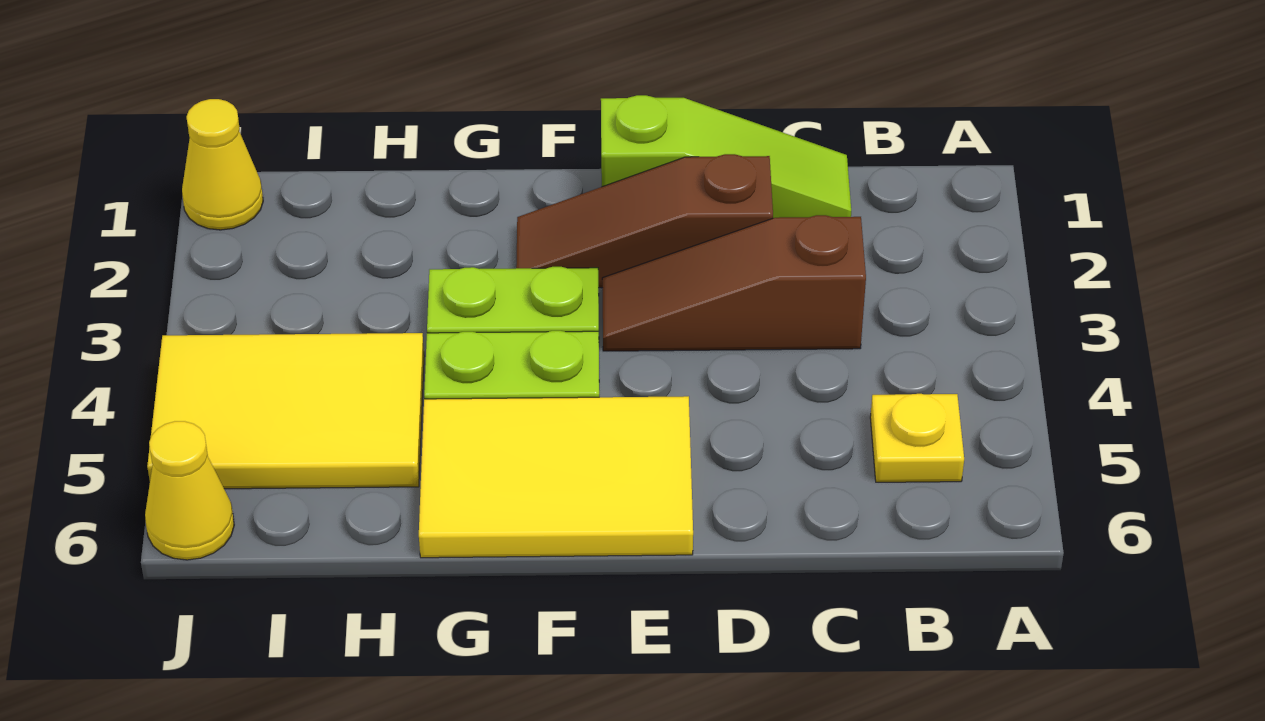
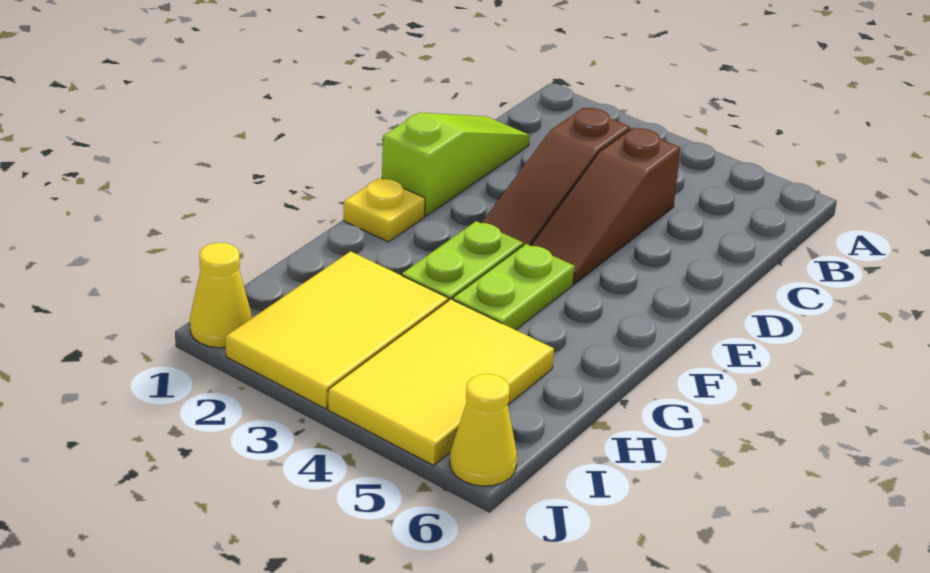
yellow 1x1 plate [870,394,964,482] -> yellow 1x1 plate moved to [344,178,425,242]
brown 1x3 slope [516,154,773,288] -> brown 1x3 slope moved to [531,128,681,284]
yellow 2x3 tile [419,396,693,558] -> yellow 2x3 tile moved to [226,251,448,409]

